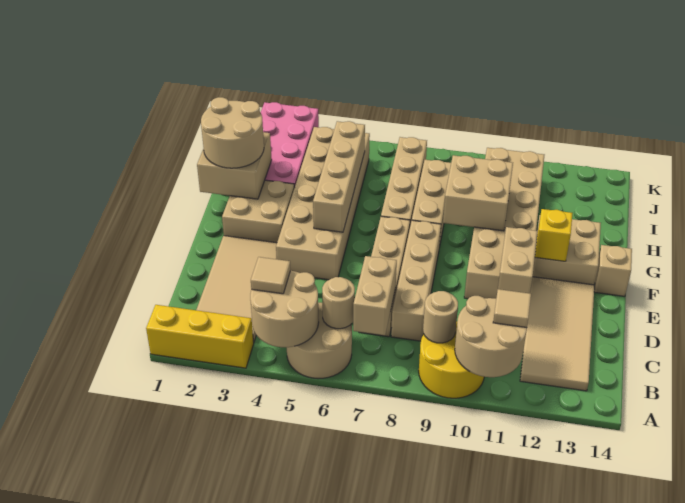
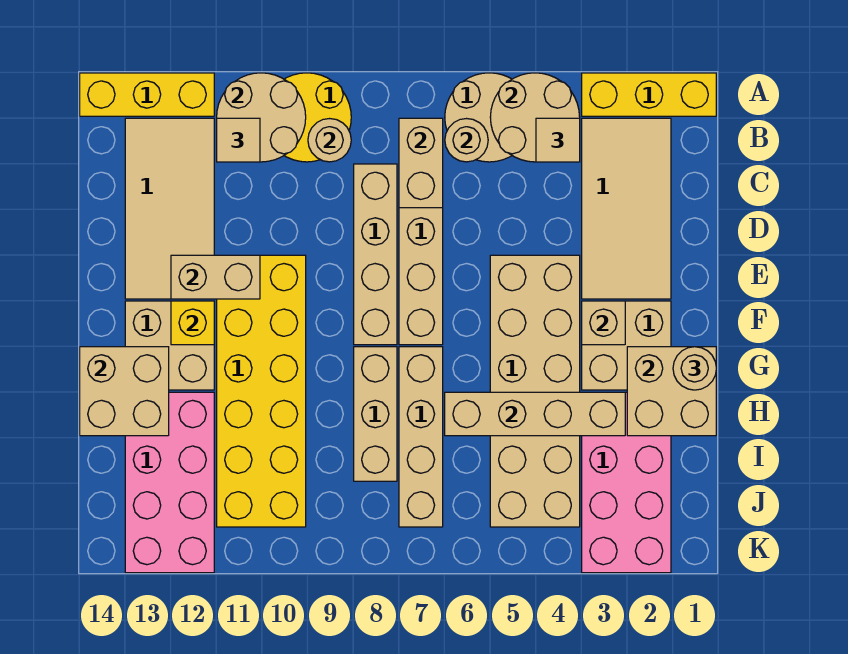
none -> yellow 1x3 brick [80,73,214,116]
tan 1x2 brick [498,227,537,293] -> tan 1x2 brick turned to [171,255,260,299]
tan 2x6 brick [464,148,544,299] -> yellow 2x6 brick [217,255,306,527]
tan 1x4 brick [313,121,365,232] -> tan 1x4 brick turned to [445,392,625,436]
tan 1x1 brick [594,245,632,296] -> tan 1x1 brick moved to [582,301,625,345]
tan 2x2 round brick [201,97,264,168] -> tan 1x1 round brick [673,347,716,390]
tan 2x2 brick [443,155,513,231] -> tan 2x2 brick moved to [80,347,169,436]
none -> pink 2x4 brick [125,392,214,573]

